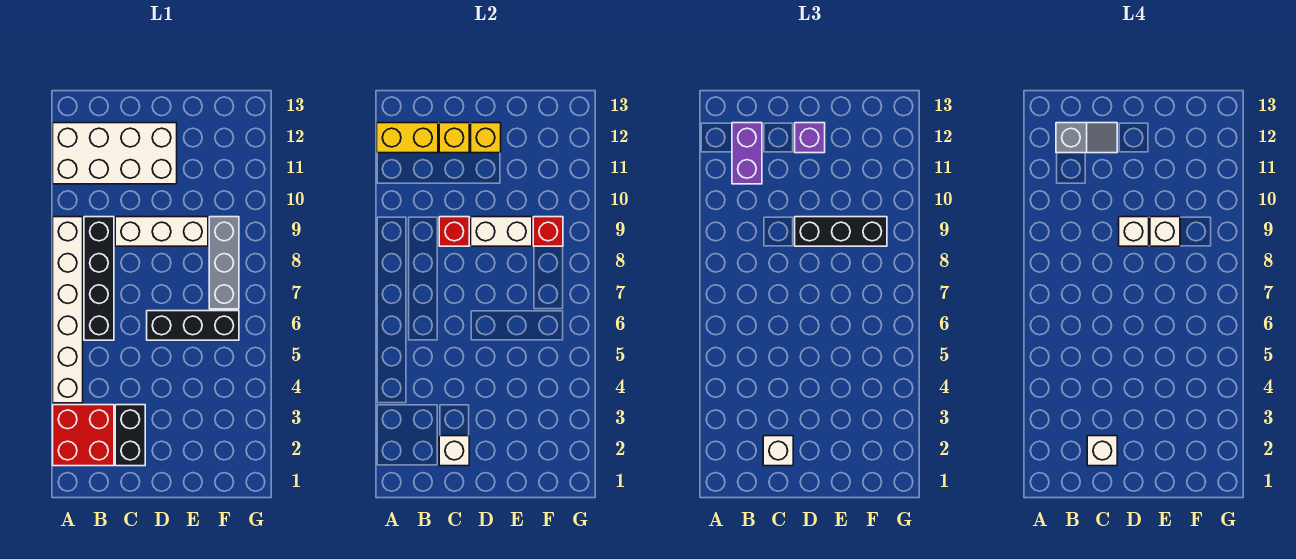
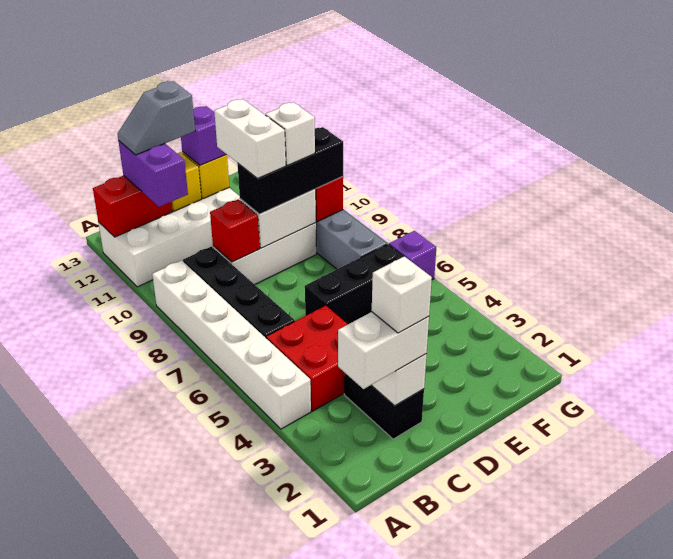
red 2x2 brick [53,405,114,466] -> red 2x2 brick moved to [266,306,348,411]
yellow 1x2 brick [377,123,438,153] -> red 1x2 brick [93,175,173,237]
grey 1x2 slope [1056,123,1117,153] -> grey 1x2 slope turned to [117,81,195,155]
white 1x1 brick [763,436,793,466] -> white 1x2 brick [338,312,429,389]
white 1x1 brick [1119,217,1149,246] -> white 1x2 brick [214,99,286,178]
none -> purple 1x1 brick [389,231,436,280]

